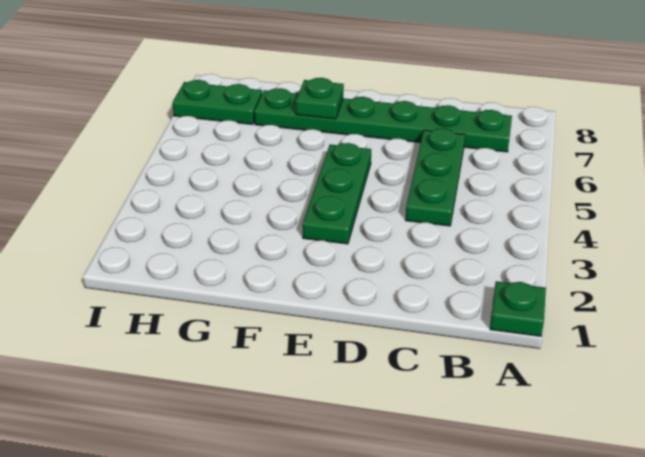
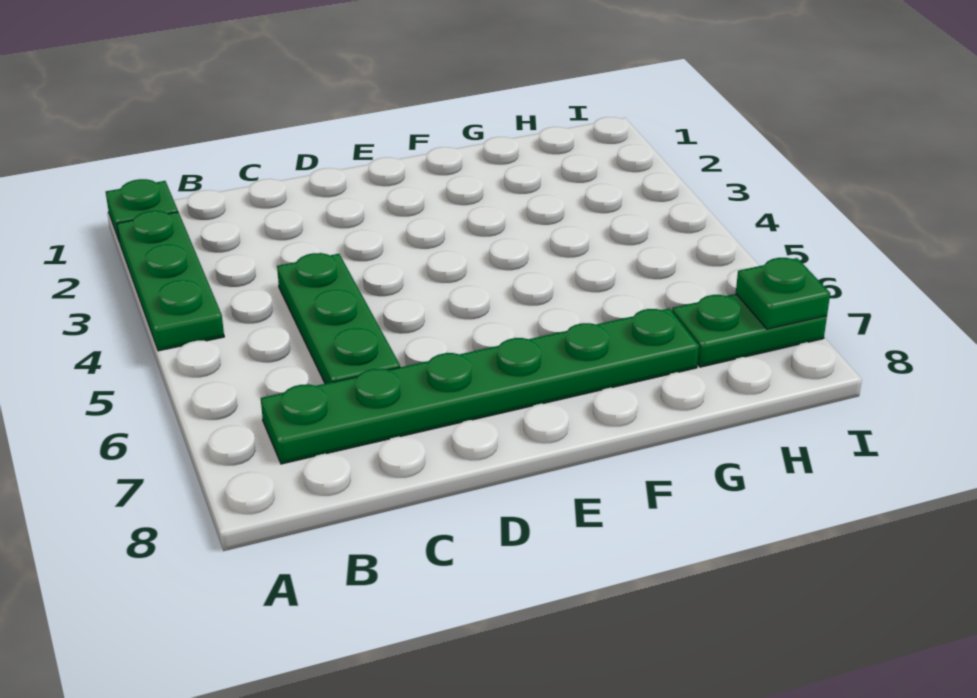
green 1x3 plate [302,143,371,244] -> green 1x3 plate moved to [117,211,224,351]
green 1x1 plate [296,78,344,119] -> green 1x1 plate moved to [736,258,830,329]

